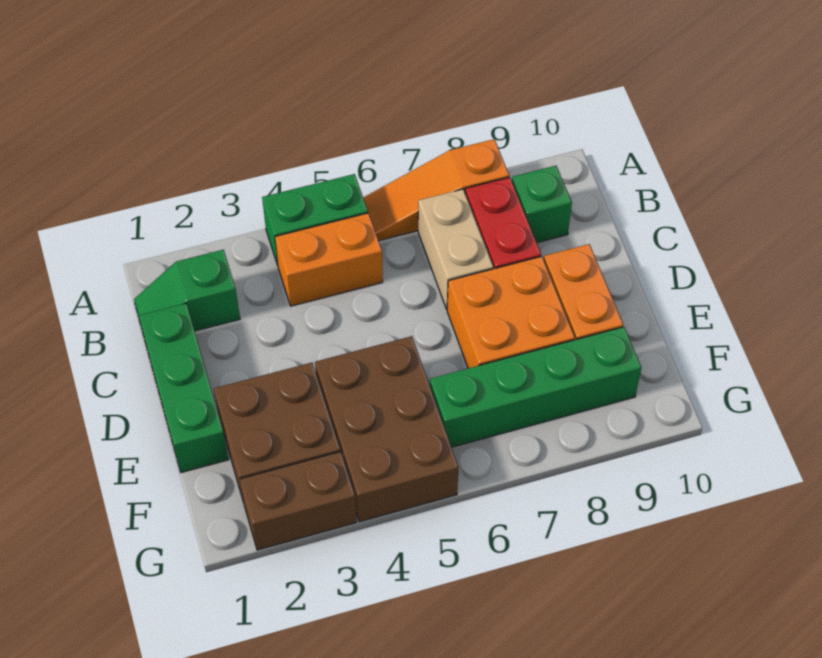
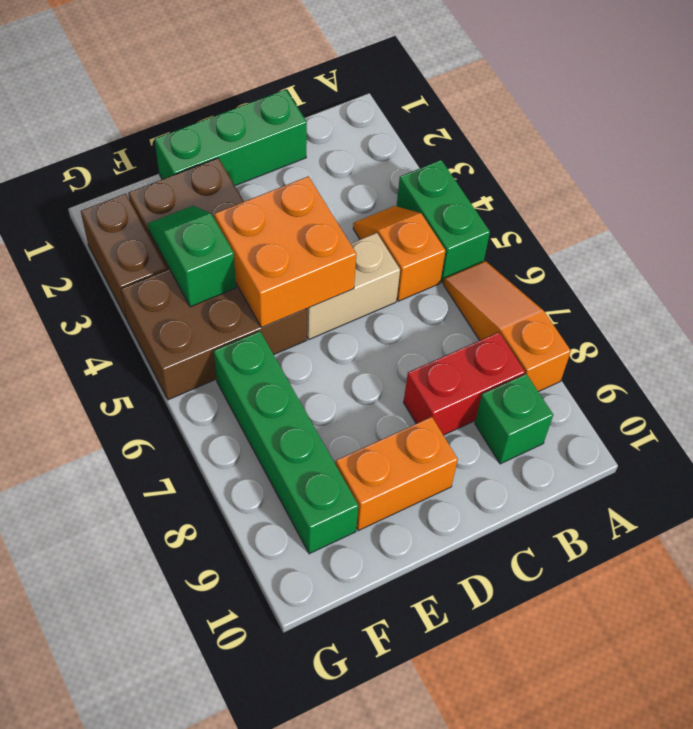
green 1x2 slope [134,250,240,331] -> green 1x2 slope moved to [148,206,236,307]
orange 1x2 brick [275,213,383,306] -> orange 1x2 slope [353,206,445,301]
tan 1x2 brick [418,189,493,309] -> tan 1x2 brick moved to [307,233,400,339]
orange 2x2 brick [447,256,575,368] -> orange 2x2 brick moved to [214,176,356,328]

